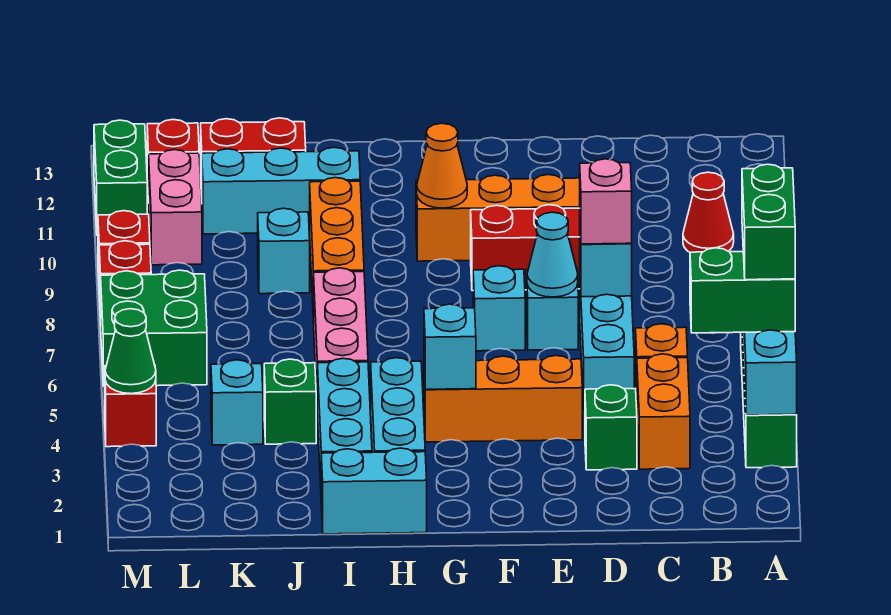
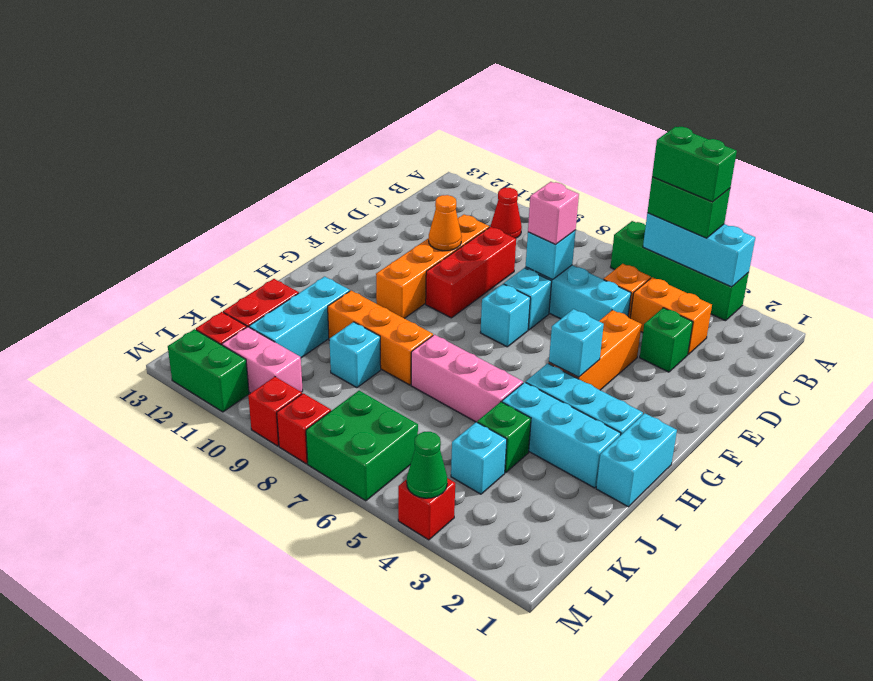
green 1x2 brick [690,248,795,333] -> green 1x2 brick turned to [647,177,730,238]
cyan 1x1 cone [527,212,578,297] -> none
orange 1x1 cone [417,123,467,208] -> orange 1x1 cone moved to [429,195,462,251]

